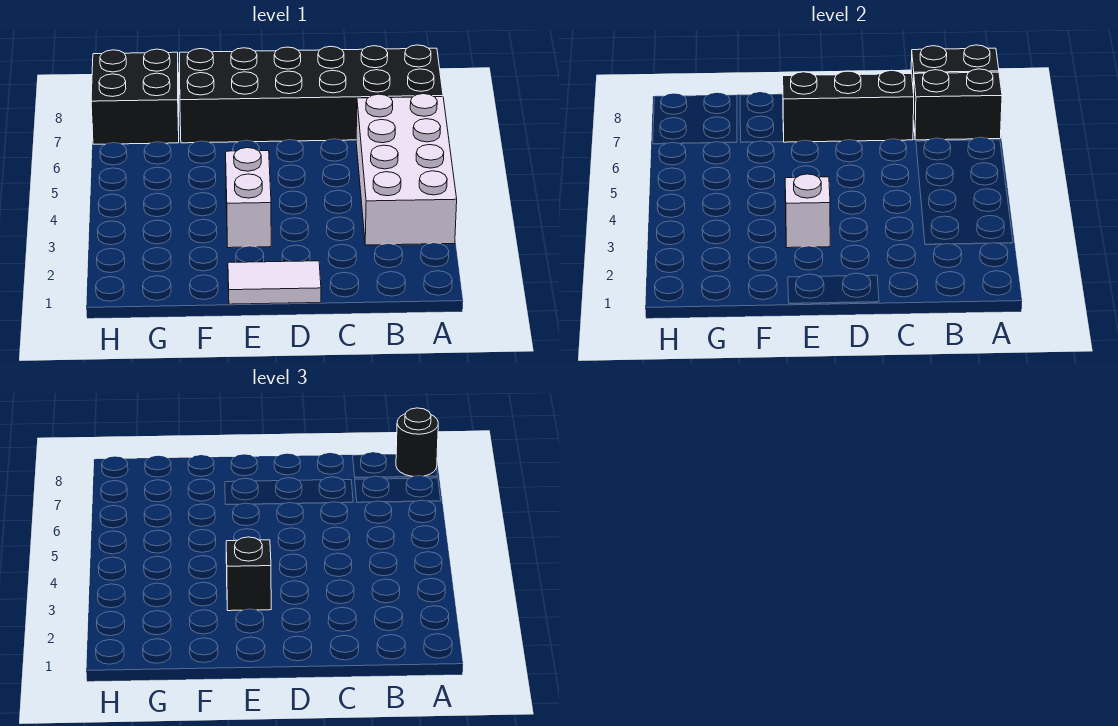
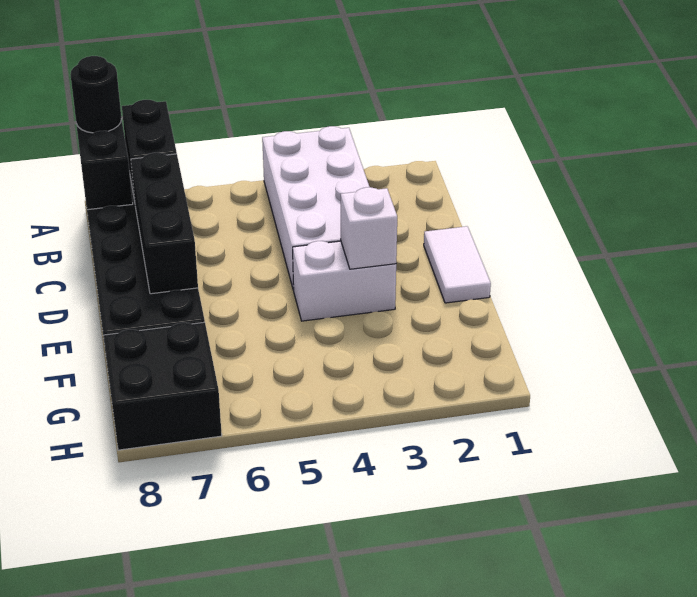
white 2x4 brick [356,94,457,245] -> white 2x4 brick turned to [262,126,369,290]
black 1x1 brick [226,537,271,611] -> none

